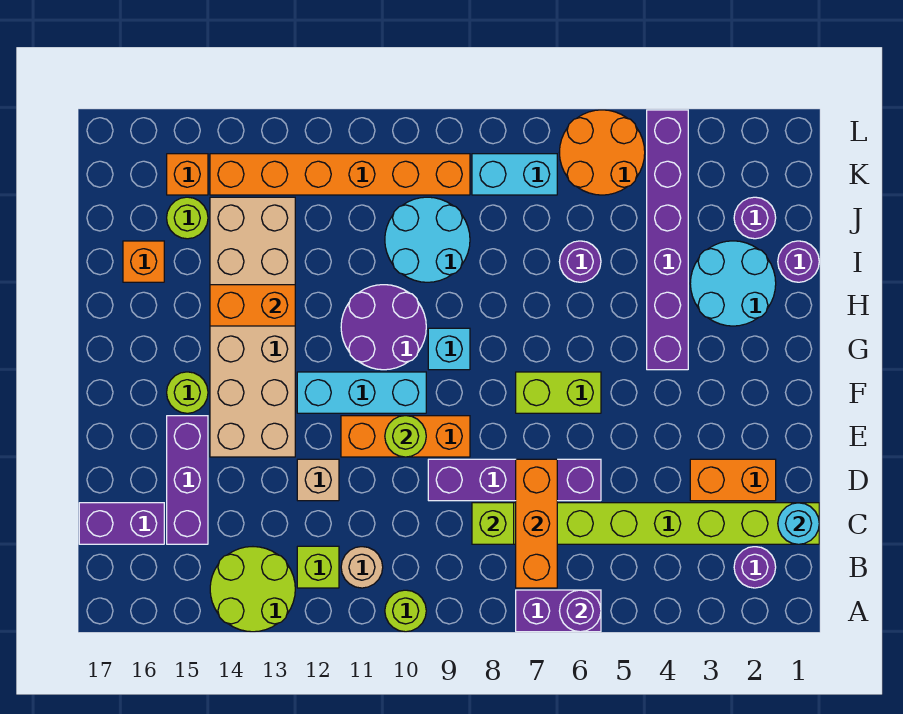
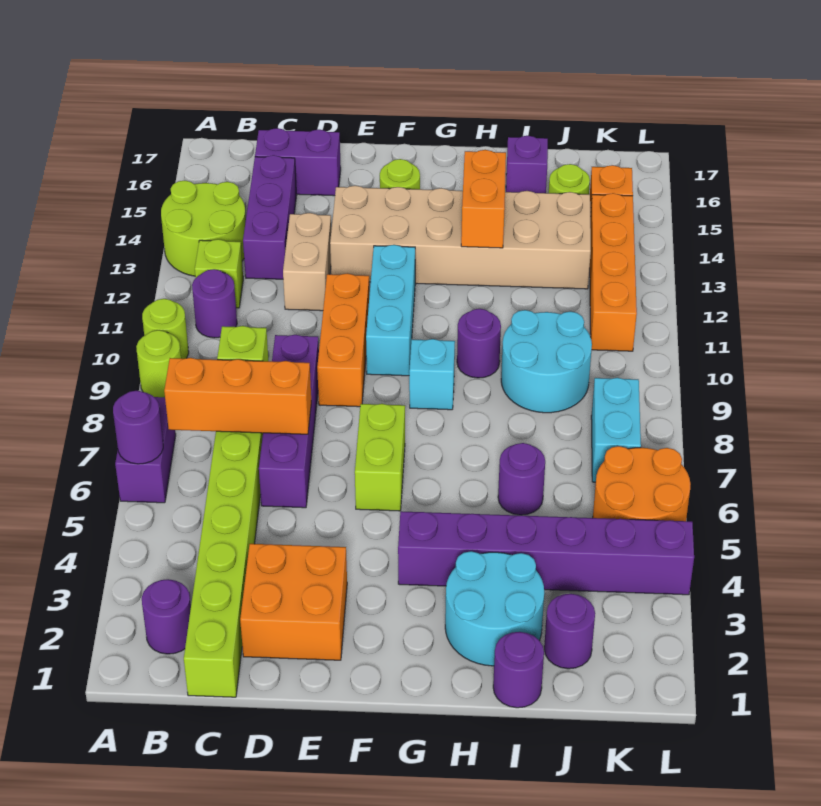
tan 1x1 round brick [341,547,383,588] -> purple 1x1 round brick [192,269,237,338]
cyan 1x1 round brick [778,503,819,544] -> none
purple 1x3 brick [167,416,208,544] -> purple 1x3 brick turned to [243,155,297,279]
purple 1x2 brick [79,503,164,544] -> purple 1x2 brick turned to [255,128,341,196]
orange 1x2 brick [690,459,776,501] -> orange 2x2 brick [240,544,347,660]
tan 1x1 brick [297,459,339,501] -> tan 1x2 brick [283,213,331,311]
lime 1x1 round brick [385,416,426,457] -> lime 1x1 round brick moved to [136,330,181,397]
purple 2x2 round brick [341,285,426,370] -> purple 1x1 round brick [457,309,501,378]
orange 1x1 brick [123,241,164,282] -> purple 1x1 brick [506,136,548,193]
orange 1x6 brick [210,154,470,195] -> orange 1x4 brick [590,193,637,351]

